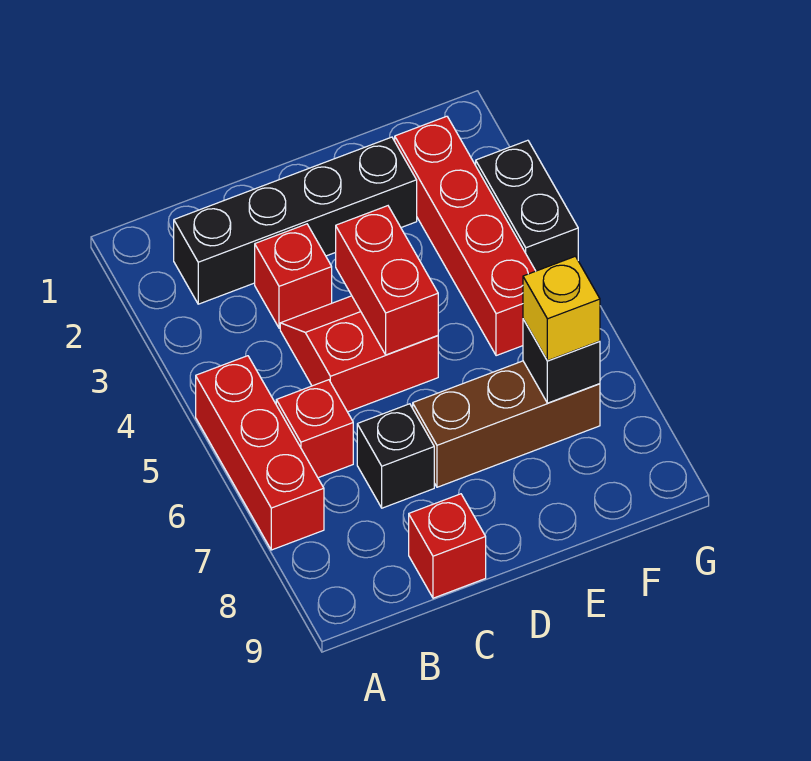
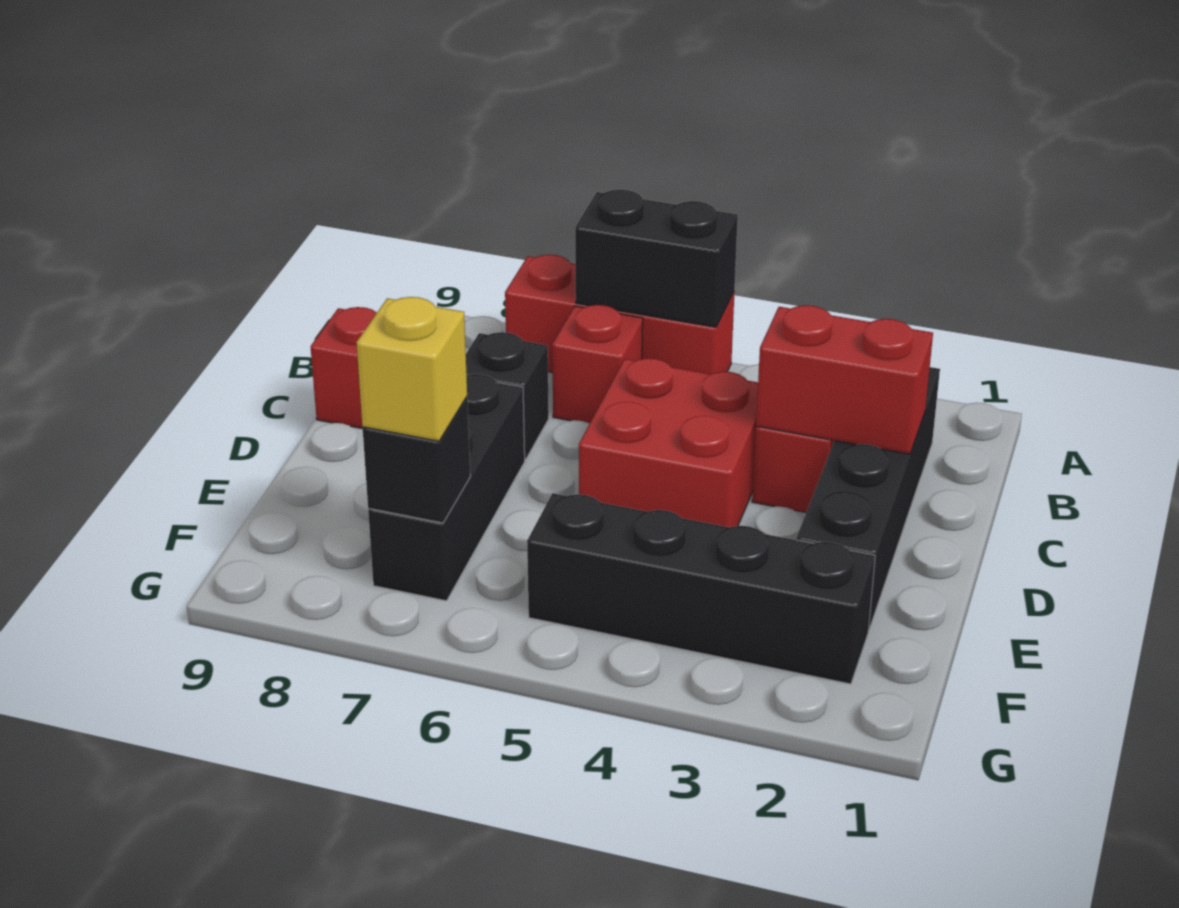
red 2x2 slope [280,296,438,412] -> red 2x2 brick [579,358,758,527]
red 1x2 brick [336,206,438,355] -> red 1x2 brick moved to [756,305,933,454]
brown 1x3 brick [413,361,600,487] -> black 1x3 brick [368,374,525,601]
red 1x4 brick [395,116,535,356] -> black 1x4 brick [527,493,875,684]
black 1x2 brick [476,140,578,271] -> black 1x2 brick moved to [575,189,738,327]

